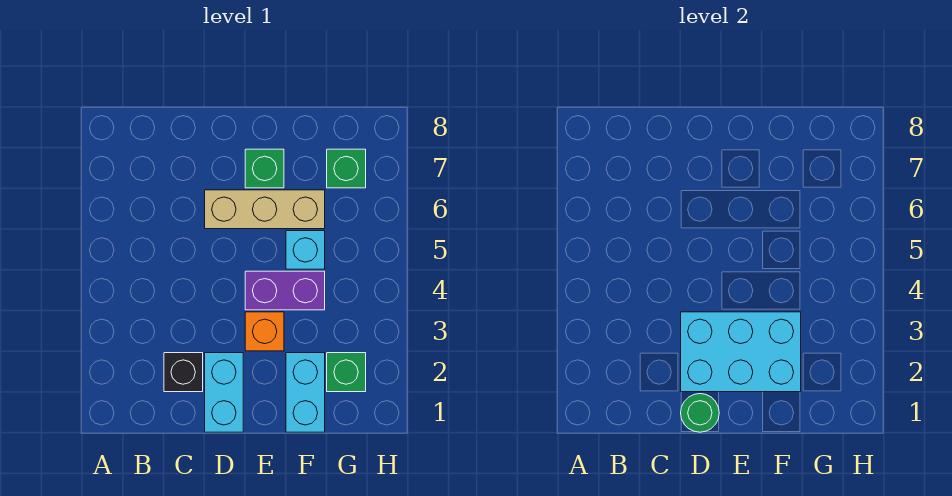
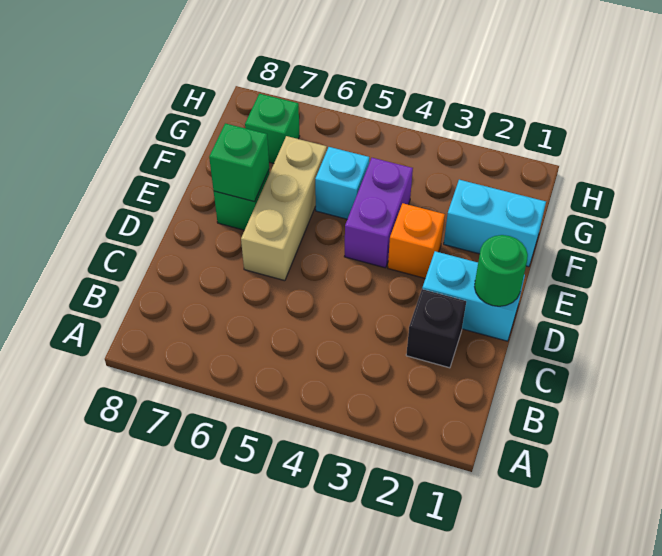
cyan 2x3 brick [681,312,801,392] -> none
green 1x1 brick [327,353,366,392] -> green 1x1 brick moved to [209,123,269,202]

